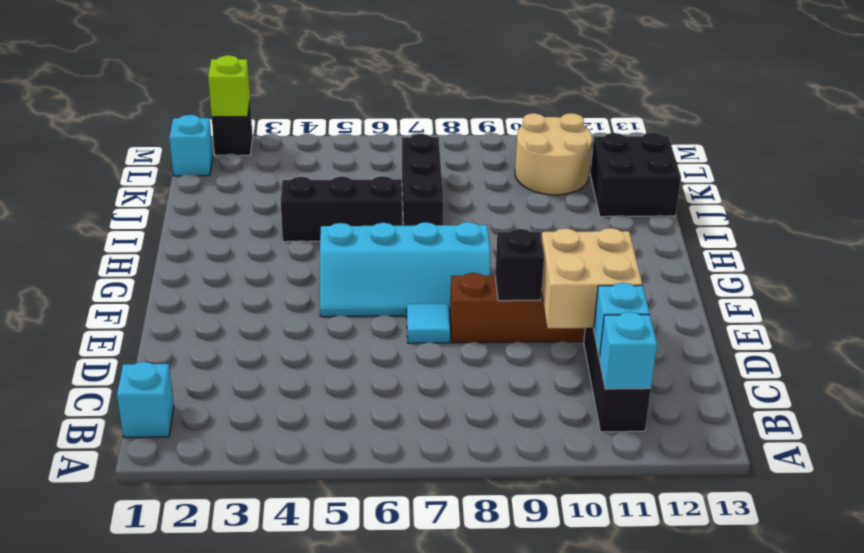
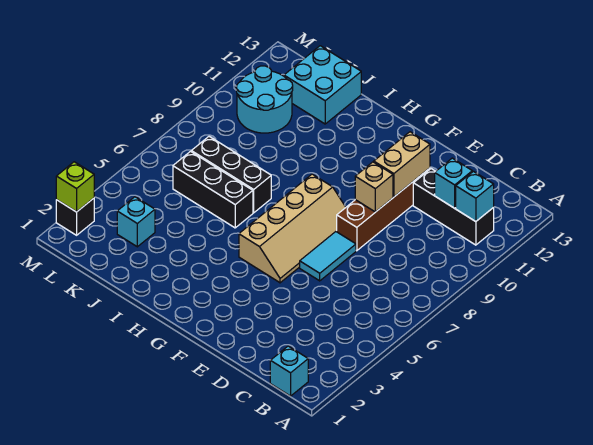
tan 2x2 brick [542,228,642,328] -> tan 1x2 brick [374,132,430,197]
cyan 1x1 tile [407,304,450,343] -> cyan 1x2 tile [300,232,356,281]
black 1x1 brick [495,229,544,301] -> tan 1x1 brick [355,162,393,212]
cyan 2x4 slope [320,222,490,317] -> tan 2x4 slope [239,174,346,283]
black 1x3 brick [281,176,402,242] -> black 1x3 brick turned to [173,152,253,228]
black 2x2 brick [590,133,681,217] -> cyan 2x2 brick [284,46,361,124]
tan 2x2 round brick [515,113,592,195] -> cyan 2x2 round brick [236,66,293,133]
cyan 1x1 brick [169,115,213,176] -> cyan 1x1 brick moved to [117,197,155,247]

